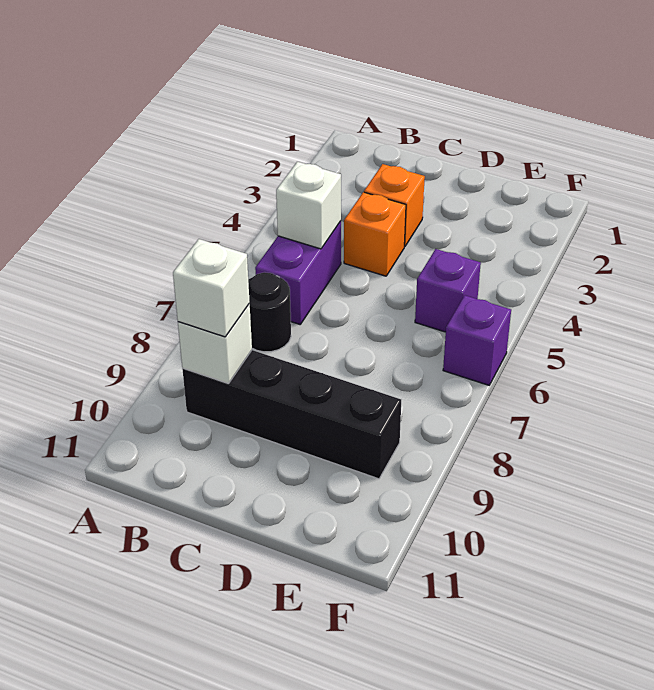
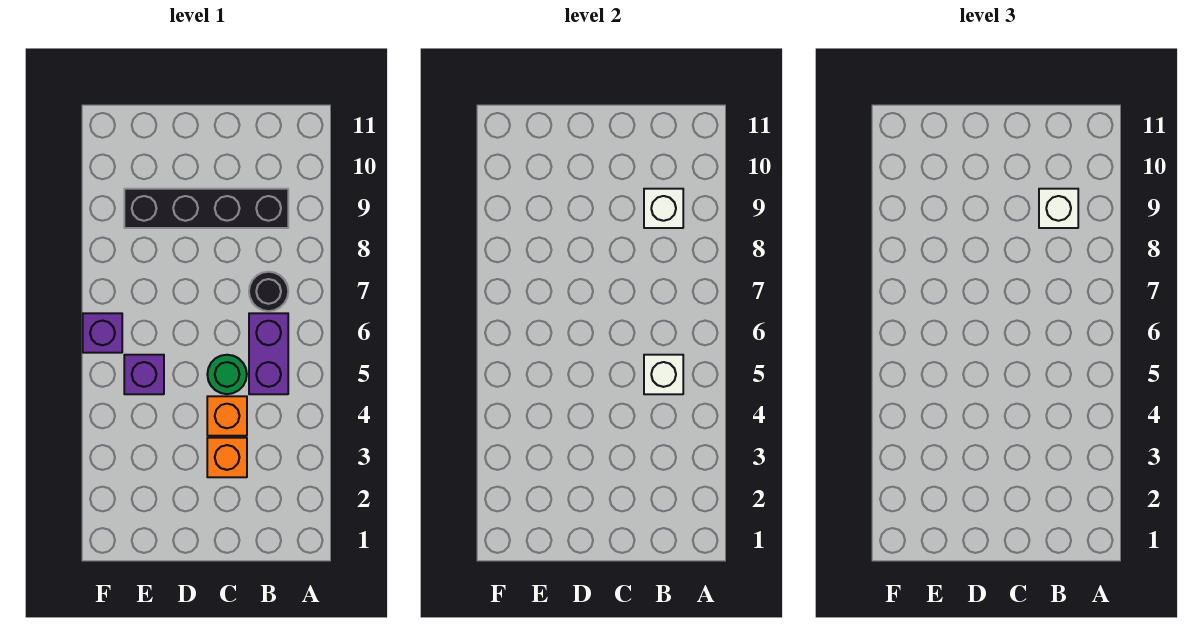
none -> green 1x1 round brick [207,355,247,394]

